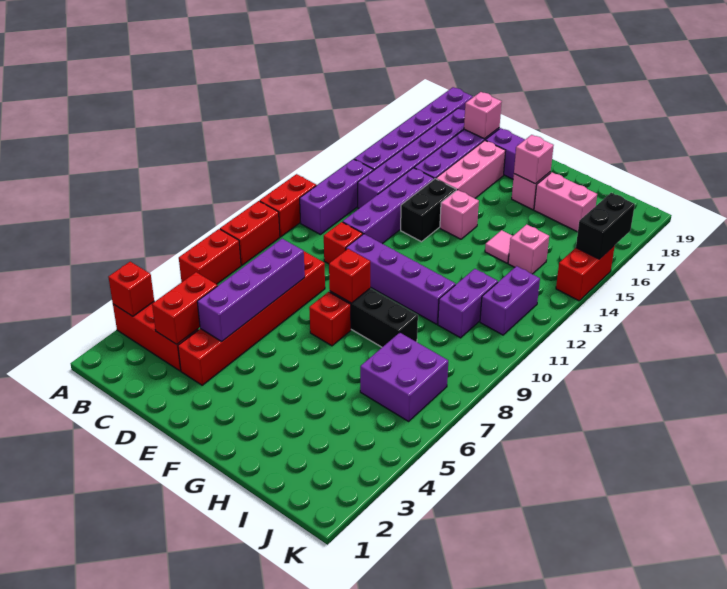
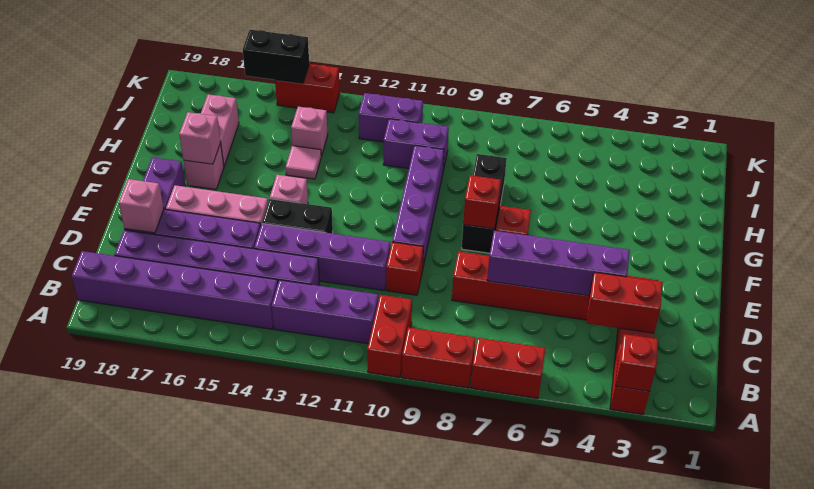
red 1x2 brick [260,174,316,237] -> red 1x2 brick turned to [367,295,412,378]
purple 2x2 brick [360,333,448,421] -> none

